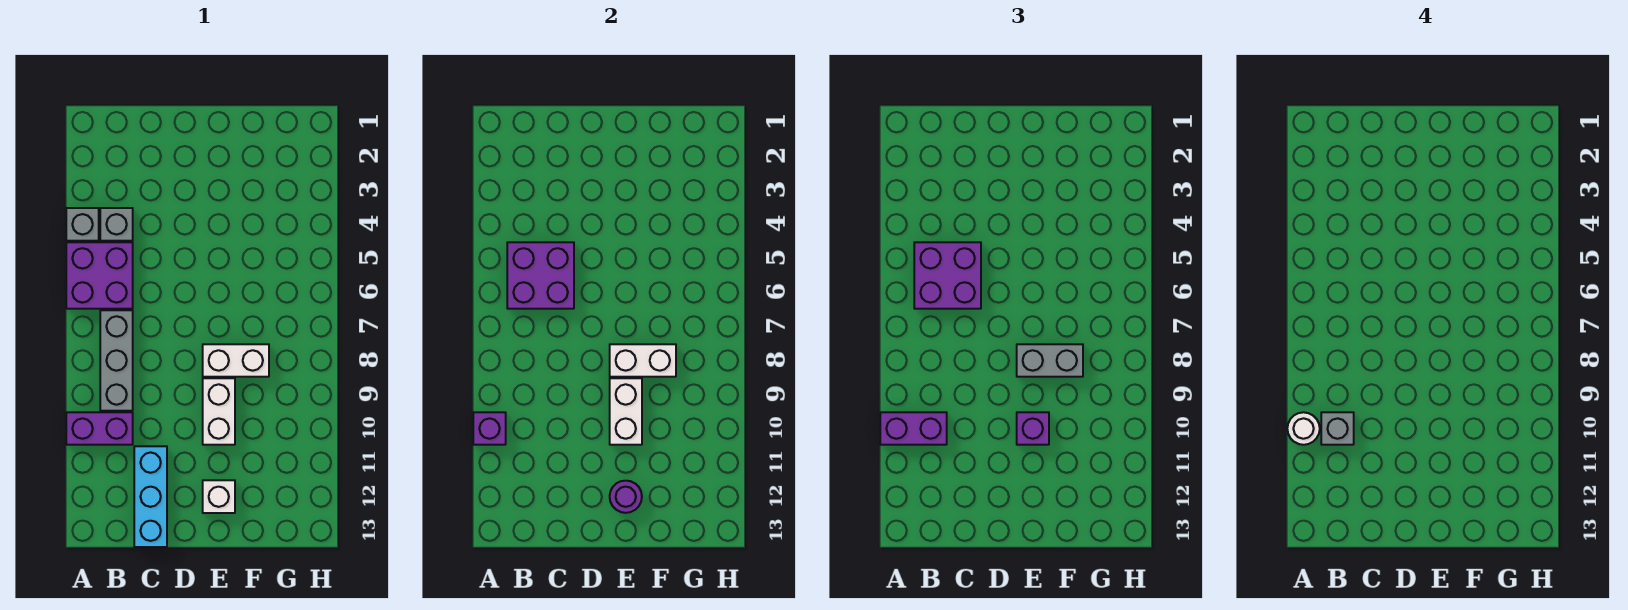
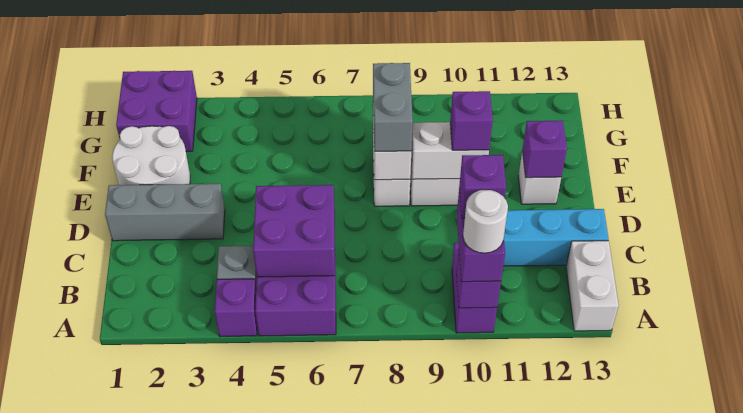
grey 1x1 brick [66,208,99,241] -> purple 1x1 brick [215,279,257,336]
none -> white 1x2 brick [566,241,619,331]
purple 2x2 brick [914,242,981,309] -> purple 2x2 brick moved to [116,71,197,151]
grey 1x3 brick [100,310,133,411] -> grey 1x3 brick moved to [105,184,225,241]
grey 1x1 brick [1321,412,1354,445] -> purple 1x1 brick [459,155,506,218]
none -> white 2x2 round brick [112,126,190,185]
purple 1x1 round brick [610,481,642,513] -> purple 1x1 brick [522,121,567,178]

